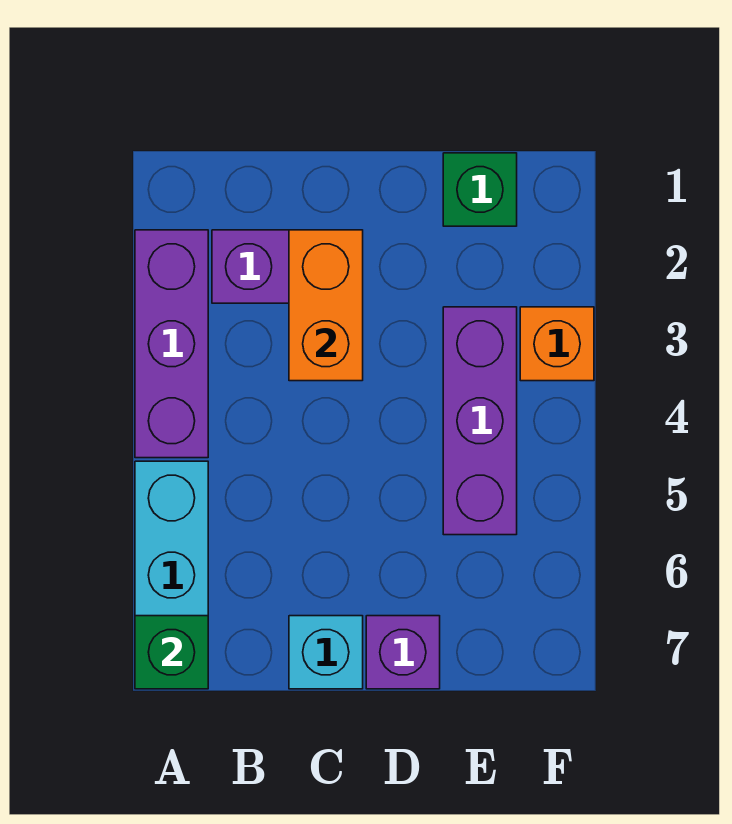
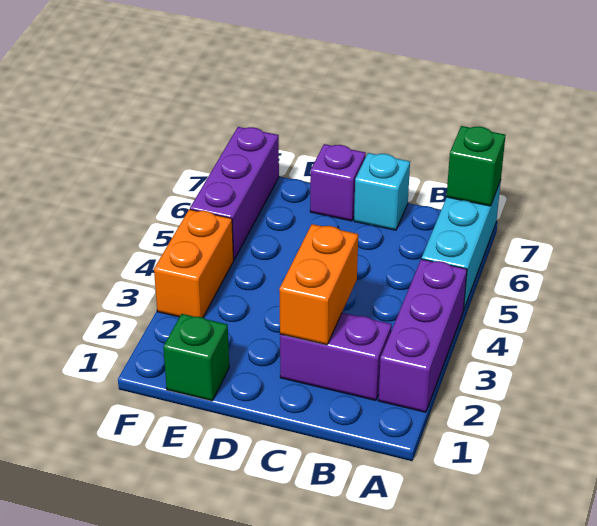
purple 1x3 brick [443,307,517,535] -> purple 1x3 brick moved to [190,127,279,260]
orange 1x1 brick [520,307,594,381] -> orange 1x2 brick [154,209,233,318]

